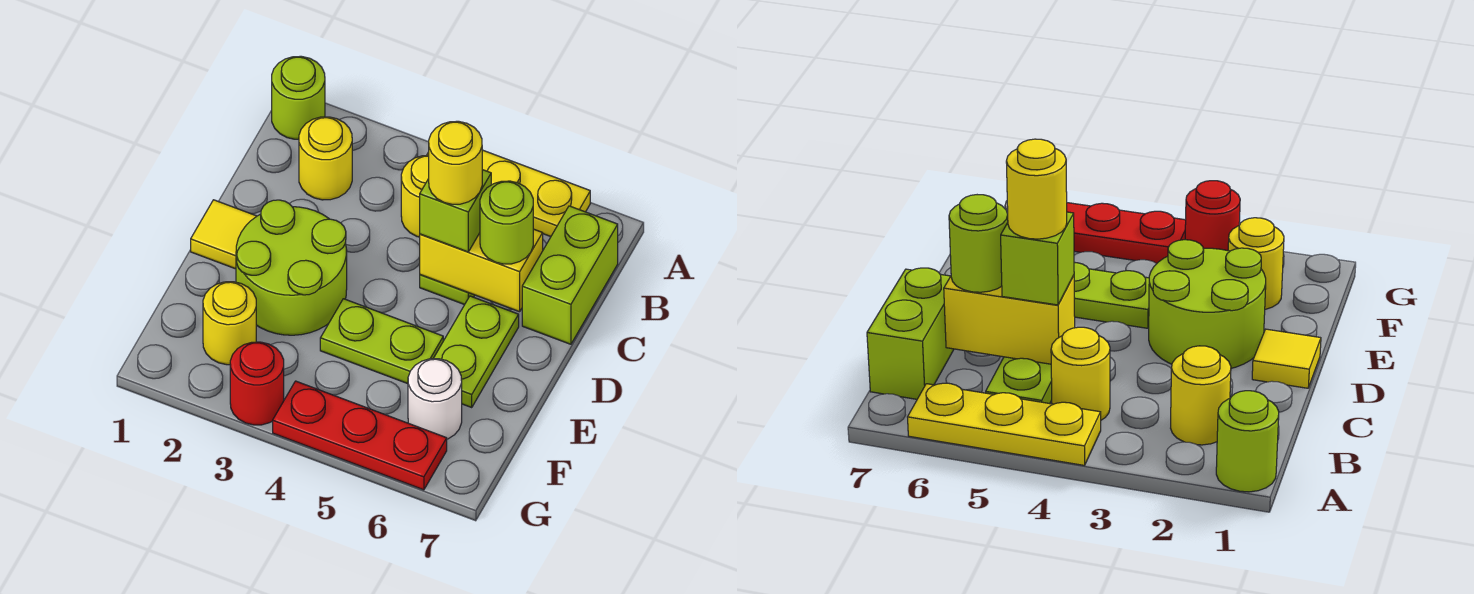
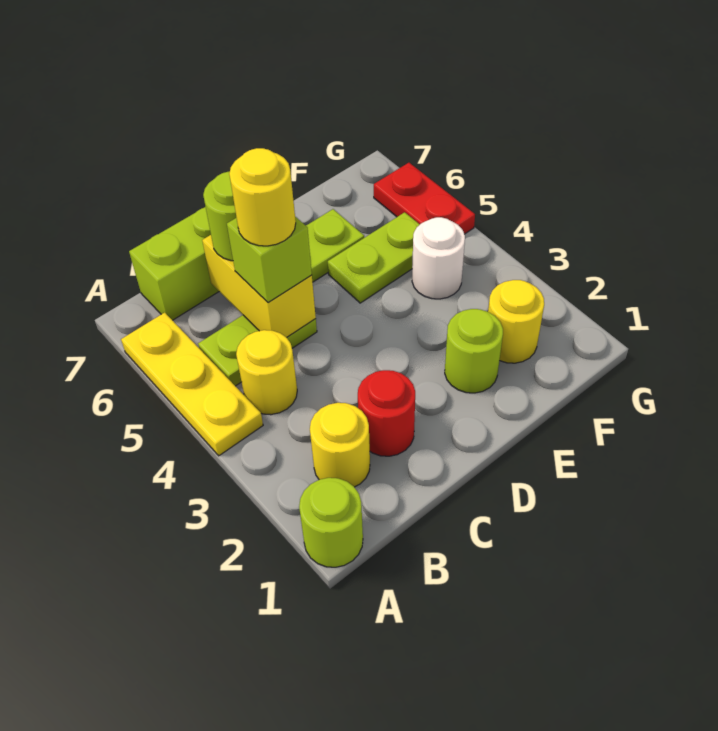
yellow 1x1 tile [191,200,257,269] -> none
lime 2x2 round brick [236,200,347,335] -> lime 1x1 round brick [445,309,503,393]
lime 1x2 plate [320,299,443,384] -> lime 1x2 plate turned to [328,212,420,303]
white 1x1 round brick [408,359,462,439] -> white 1x1 round brick moved to [412,217,465,299]
red 1x1 round brick [230,342,284,425] -> red 1x1 round brick moved to [358,370,415,456]
red 1x3 plate [273,381,447,490] -> red 1x2 plate [374,163,475,234]

